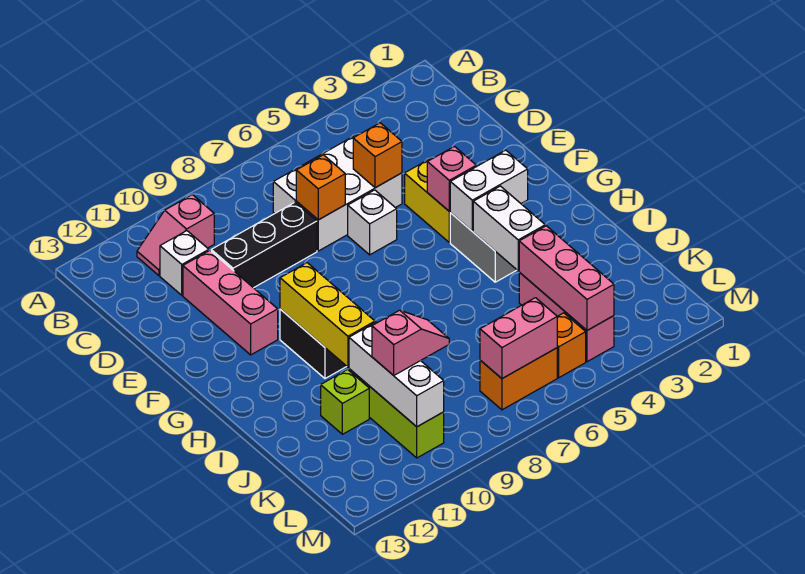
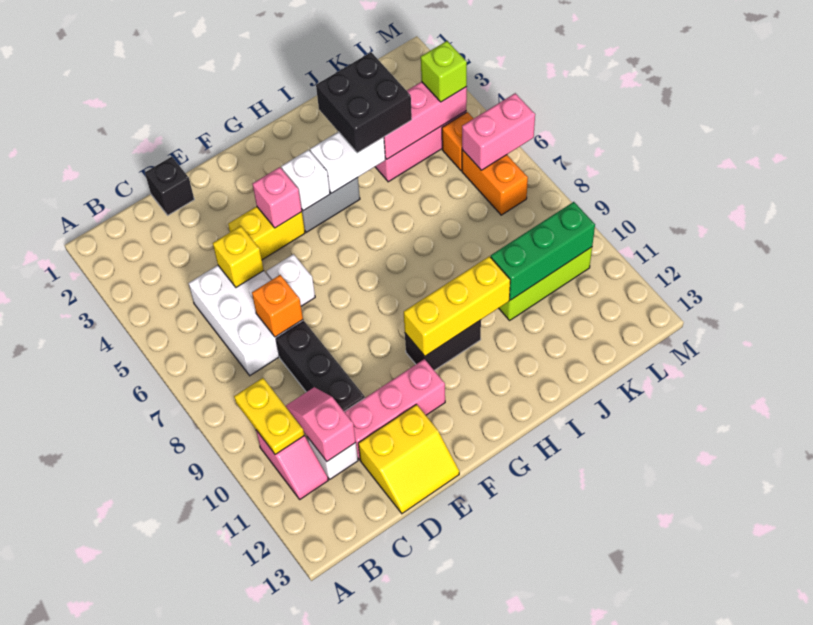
none -> yellow 1x2 plate [234,378,304,454]
none -> black 1x1 brick [145,157,194,215]
orange 1x1 brick [353,123,402,188] -> yellow 1x1 brick [213,226,264,287]
none -> yellow 2x2 slope [358,404,459,513]
white 1x2 brick [450,150,528,231] -> white 1x1 brick [281,150,330,211]
none -> black 2x2 brick [316,52,412,153]
white 1x3 brick [349,322,444,427] -> green 1x3 brick [491,202,595,300]
lime 1x1 brick [321,369,369,434] -> lime 1x1 brick moved to [421,41,467,102]
pink 1x2 slope [372,310,449,375] -> pink 1x2 slope moved to [286,387,356,461]
pink 1x2 brick [480,298,557,379] -> pink 1x2 brick turned to [462,93,535,170]

